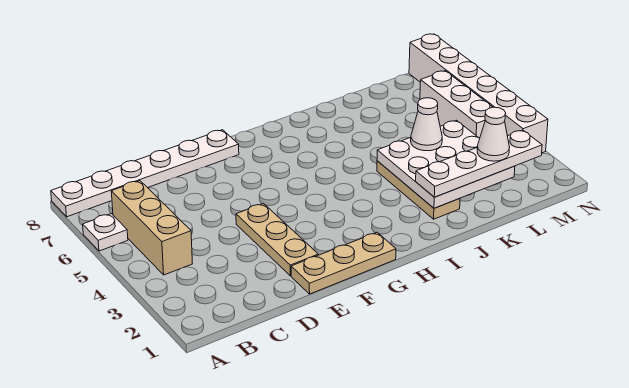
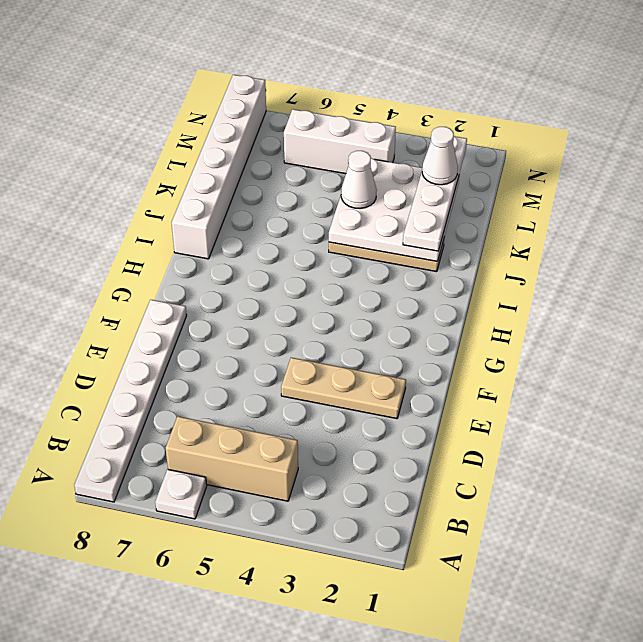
tan 1x3 plate [291,232,396,294] -> none
white 1x6 brick [409,34,548,153] -> white 1x6 brick turned to [172,75,266,259]

